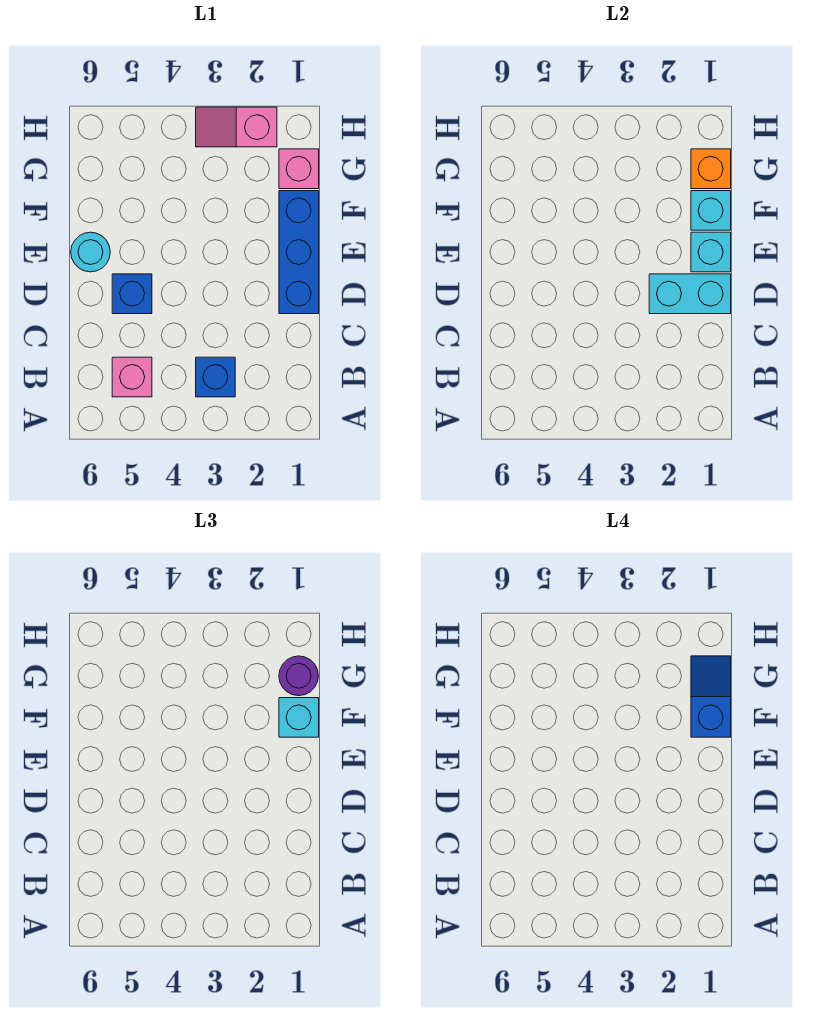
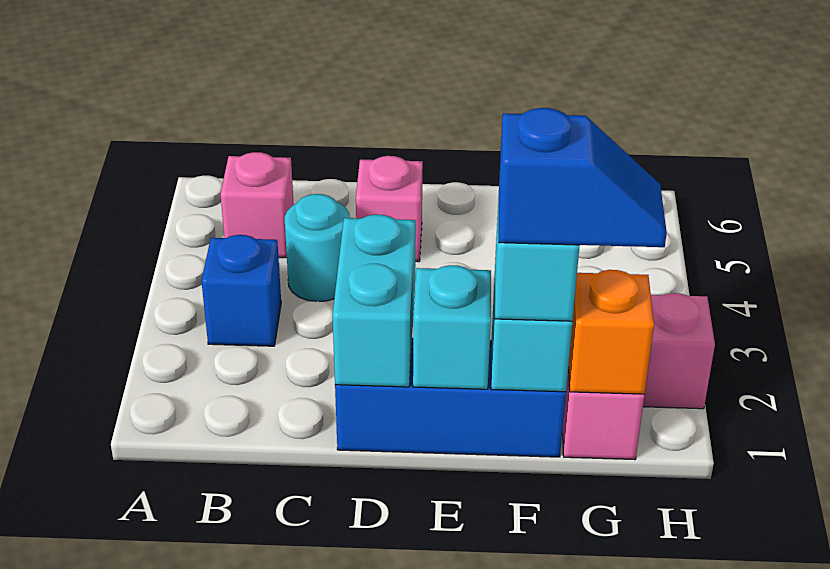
blue 1x1 brick [112,274,152,314] -> pink 1x1 brick [356,156,423,262]
cyan 1x1 round brick [71,232,110,272] -> cyan 1x1 round brick moved to [284,194,350,302]
purple 1x1 round brick [279,656,318,696] -> none

